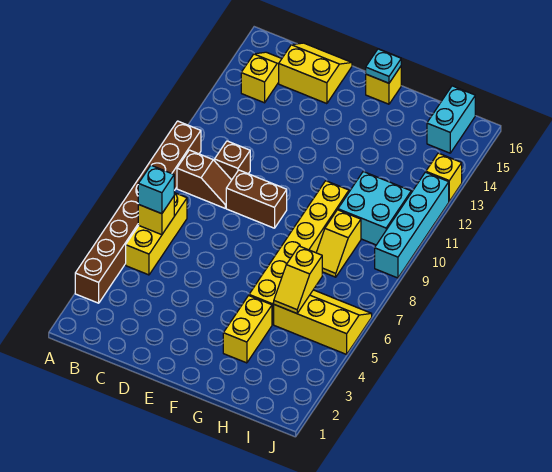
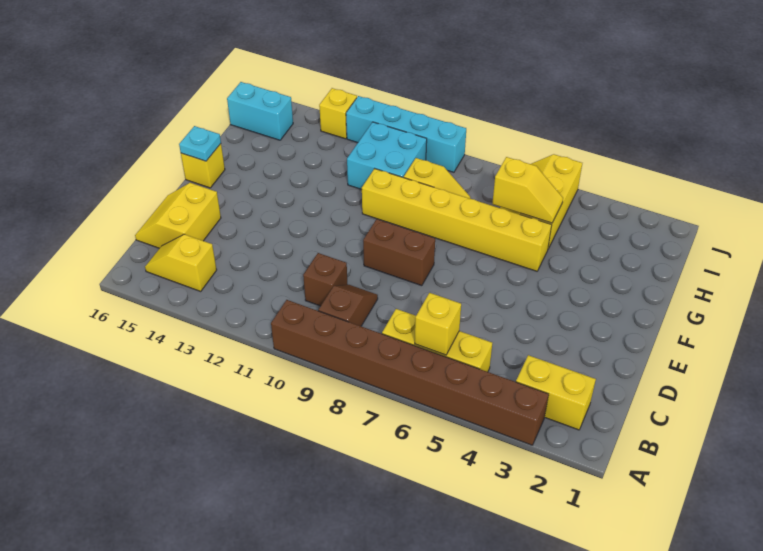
cyan 1x1 brick [138,165,174,214] -> none
brown 1x2 brick [226,170,287,228] -> brown 1x2 brick turned to [363,219,435,286]
yellow 1x2 brick [223,296,272,363] -> yellow 1x2 brick moved to [516,355,596,430]

